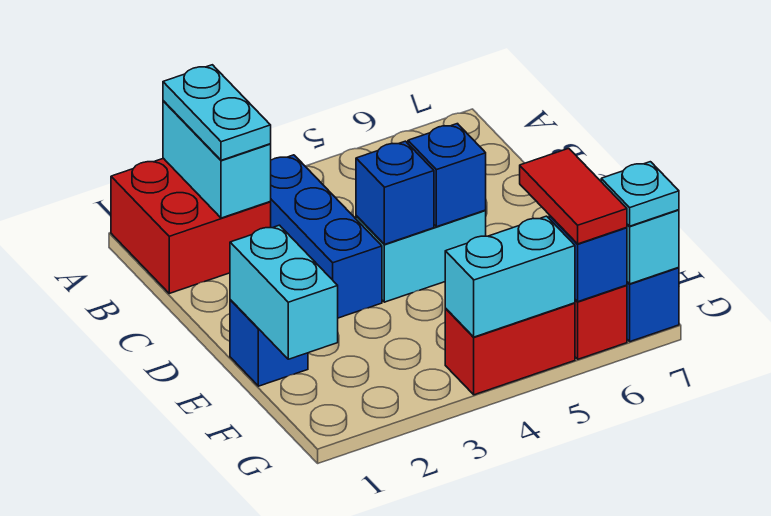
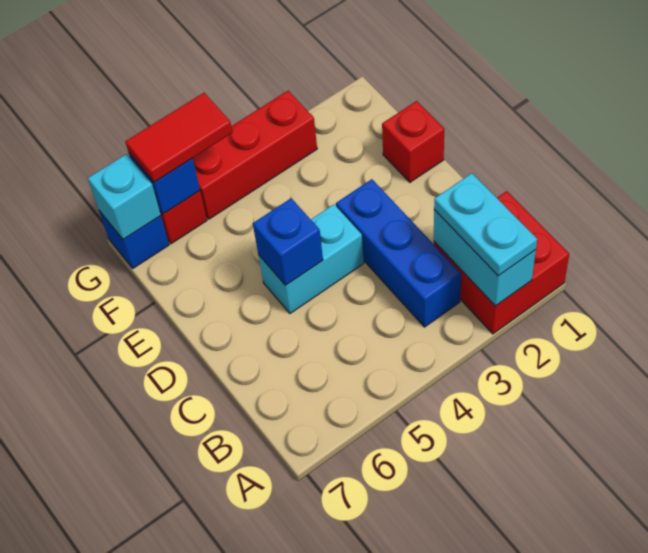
blue 1x1 brick [356,141,434,244] -> none
blue 1x1 brick [230,300,308,386] -> red 1x1 brick [382,101,444,182]
cyan 1x2 brick [230,225,338,359] -> none
red 1x2 tile [520,148,627,244] -> red 1x2 tile turned to [125,93,233,182]
red 1x2 brick [445,303,575,395] -> red 1x3 brick [193,91,317,219]
cyan 1x2 brick [445,216,575,337] -> none
cyan 1x1 plate [601,162,679,226] -> none

